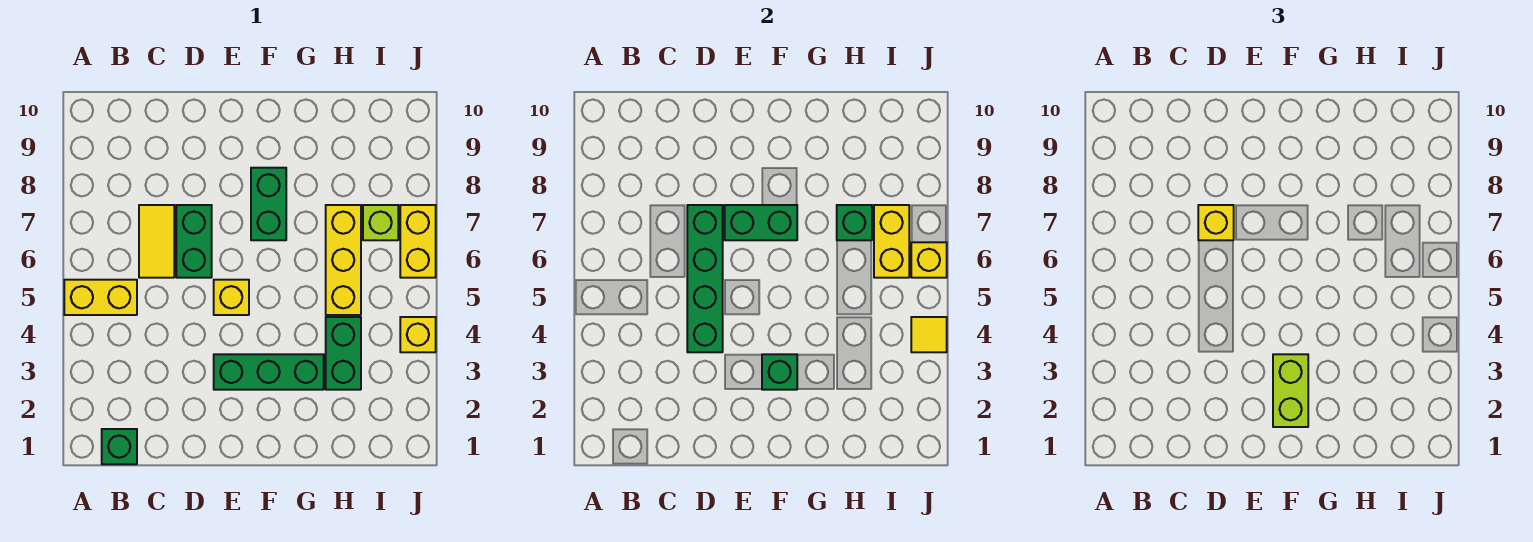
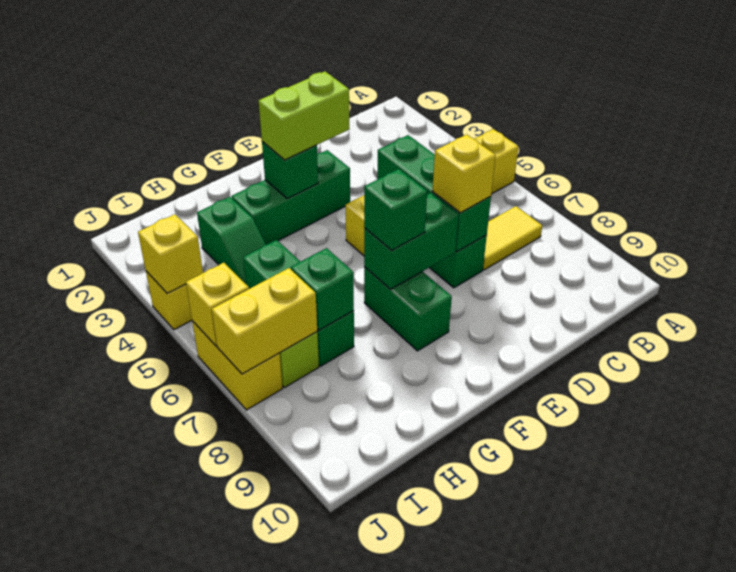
green 1x1 brick [102,429,137,464] -> green 1x1 brick moved to [364,169,427,250]
yellow 1x2 tile [139,205,174,278] -> yellow 1x2 tile turned to [483,206,542,270]
green 1x4 brick [687,205,723,352] -> green 1x3 brick [377,135,491,252]
lime 1x2 brick [1273,354,1308,427] -> lime 1x2 brick turned to [259,71,349,160]
green 1x2 brick [326,317,361,390] -> green 1x2 slope [197,197,266,284]
yellow 1x3 brick [326,205,361,315] -> green 1x3 brick [243,240,354,366]
yellow 1x2 brick [874,205,909,278] -> yellow 1x2 brick turned to [212,268,317,374]
yellow 1x1 tile [911,317,947,352] -> yellow 1x1 brick [138,214,203,293]

